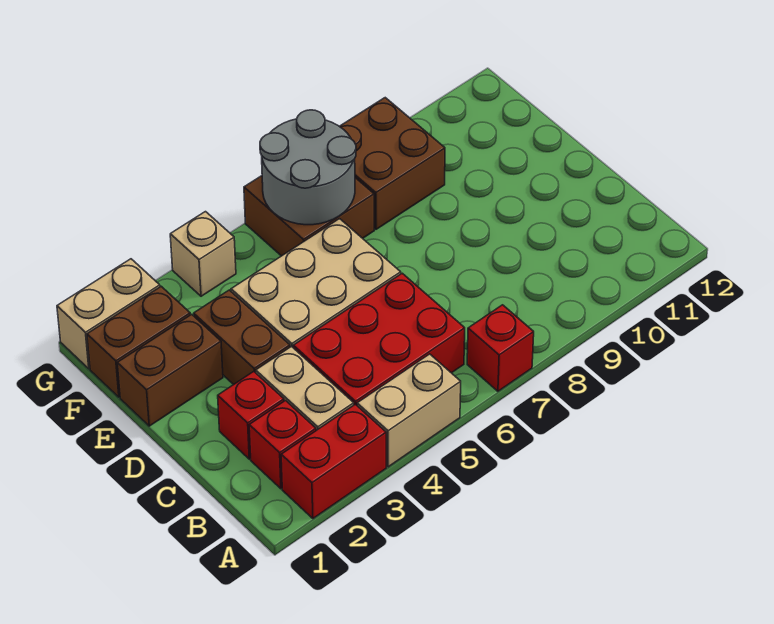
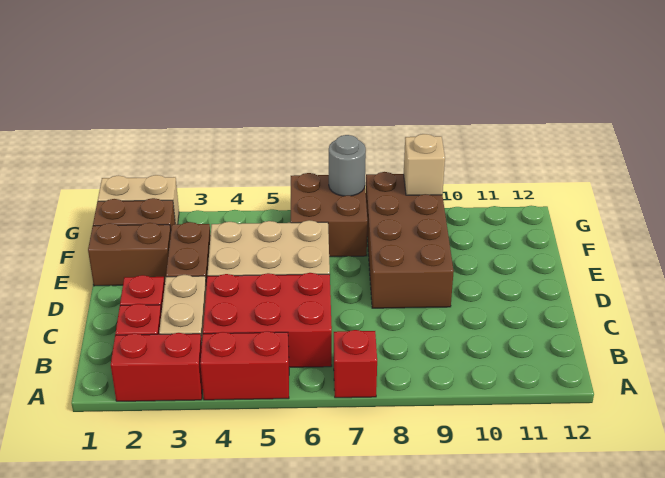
tan 1x2 brick [357,354,461,467] -> red 1x2 brick [200,331,289,400]
grey 2x2 round brick [260,110,356,225] -> grey 1x1 round brick [329,135,366,196]
brown 2x2 brick [340,98,445,229] -> brown 2x4 brick [366,172,454,308]
tan 1x1 brick [170,212,236,296] -> tan 1x1 brick moved to [404,134,445,195]

